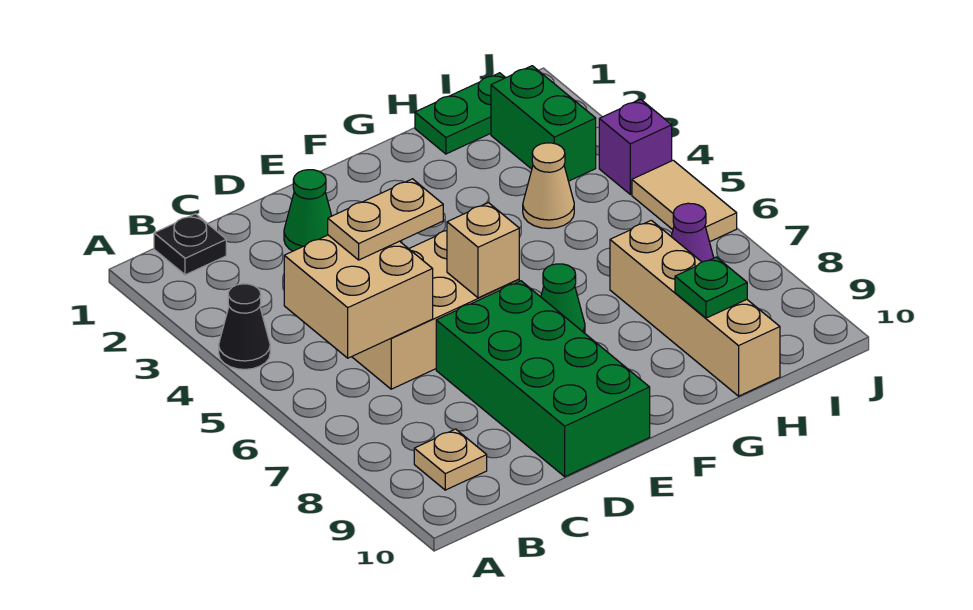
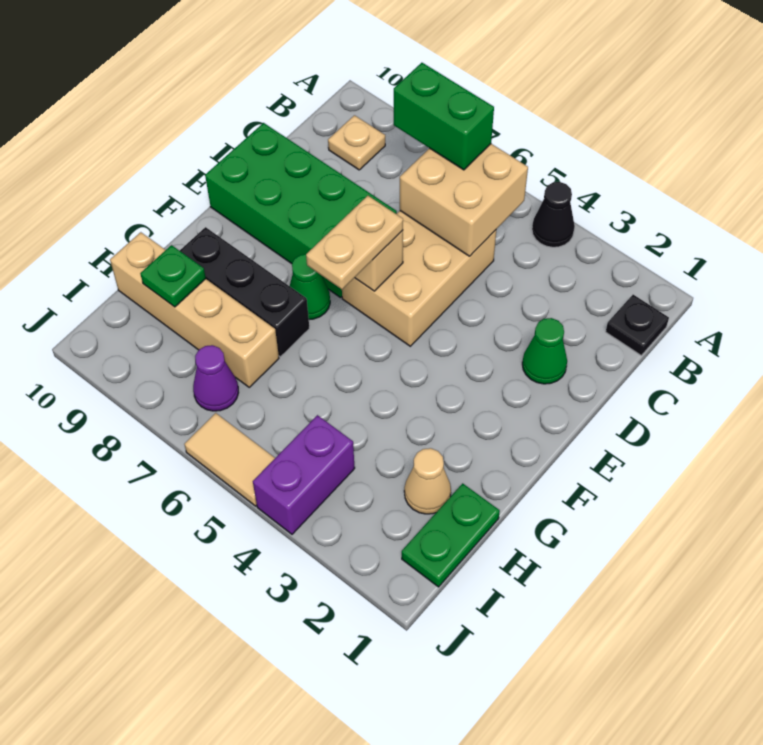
tan 1x2 plate [328,179,443,260] -> tan 1x2 plate moved to [306,196,403,289]
none -> black 1x3 brick [180,227,309,357]
tan 1x1 cone [523,143,574,228] -> tan 1x1 cone moved to [404,448,451,514]
green 1x2 brick [491,66,596,181] -> green 1x2 brick moved to [394,63,494,170]
purple 1x1 brick [599,99,672,194] -> purple 1x2 brick [253,415,355,534]

